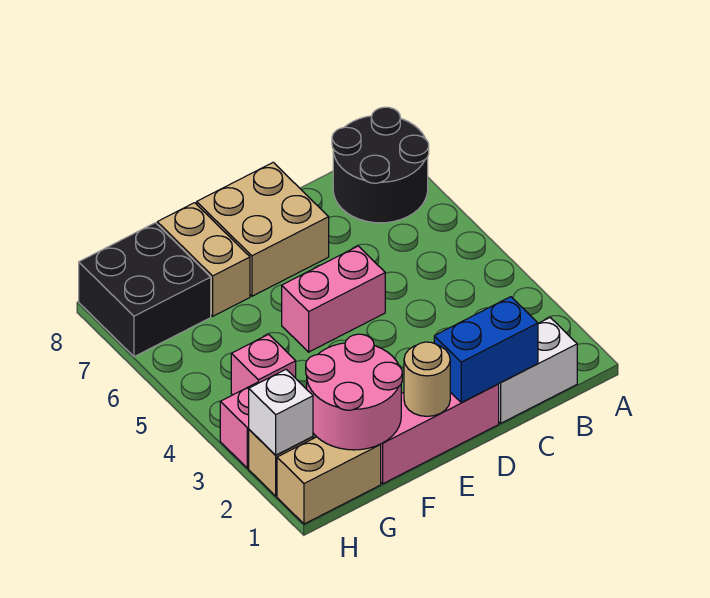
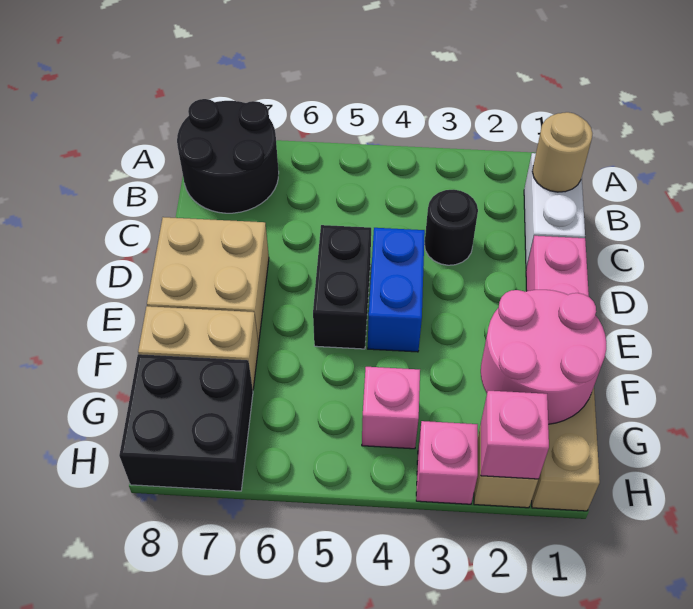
blue 1x2 brick [434,297,538,403] -> blue 1x2 brick moved to [368,228,425,352]
none -> black 1x1 round brick [424,190,478,265]
pink 1x2 brick [282,246,385,352] -> black 1x2 brick [313,225,371,349]
tan 1x1 round brick [404,342,450,416] -> tan 1x1 round brick moved to [532,112,592,192]
white 1x1 brick [249,369,313,455] -> pink 1x1 brick [481,391,549,479]

